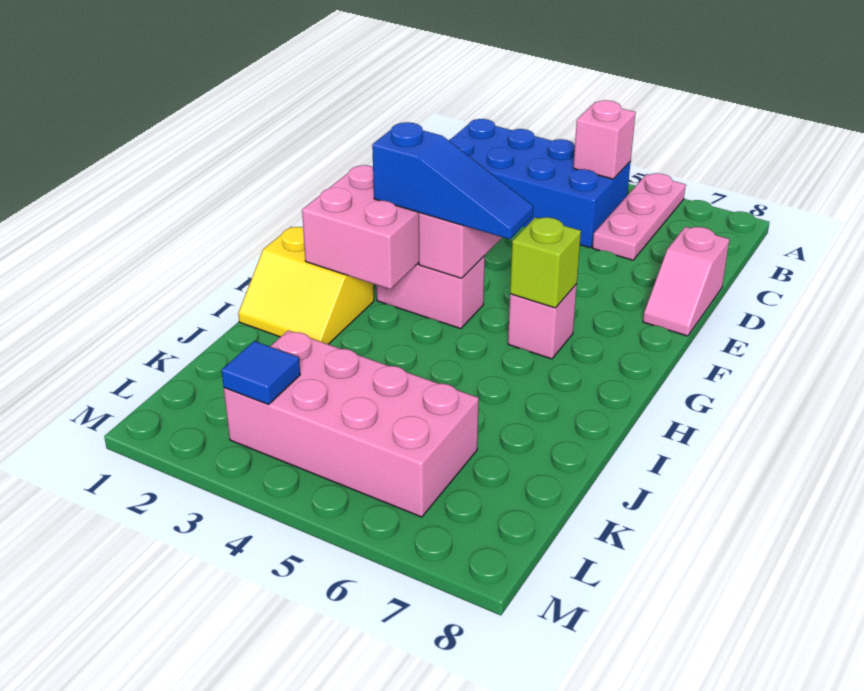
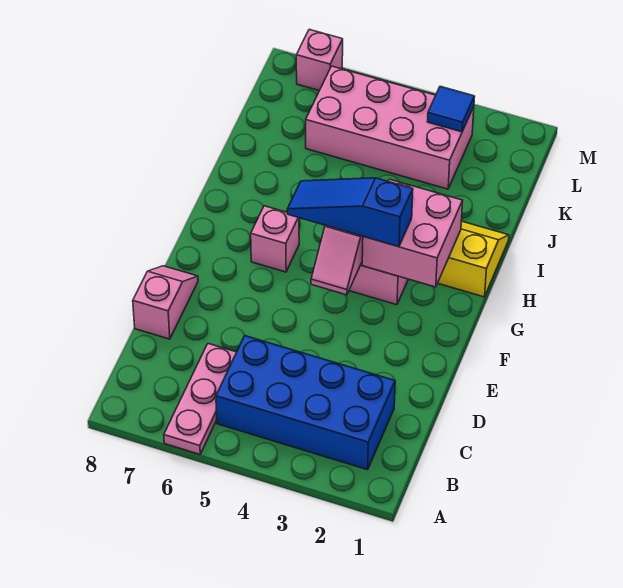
pink 1x1 brick [573,100,636,179] -> pink 1x1 brick moved to [296,29,343,91]
lime 1x1 brick [510,217,581,308] -> none

